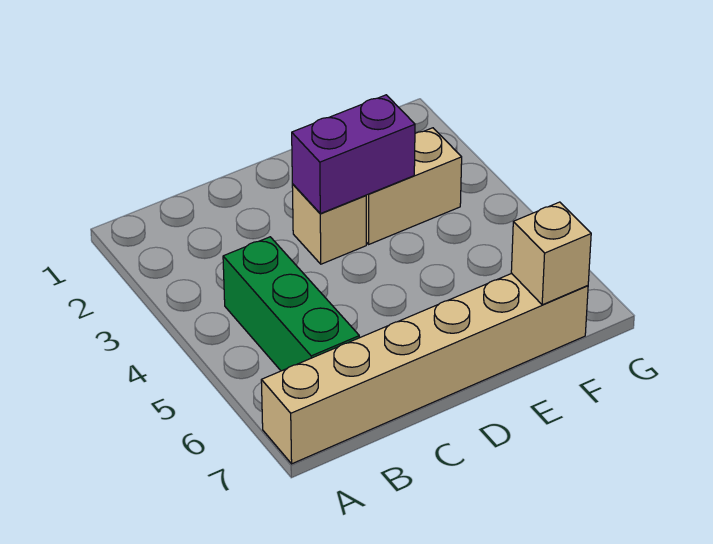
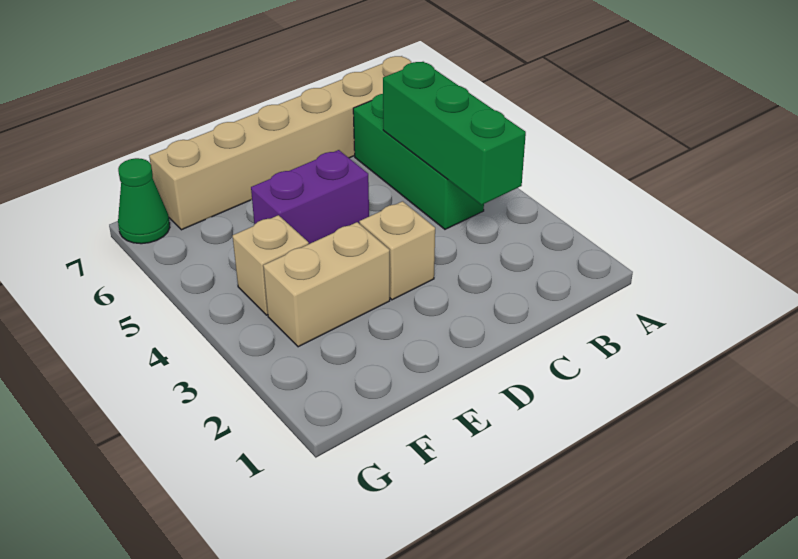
none -> green 1x3 brick [383,62,526,205]
purple 1x2 brick [292,95,415,214] -> purple 1x2 brick moved to [251,150,369,244]
tan 1x1 brick [511,202,591,305] -> tan 1x1 brick moved to [233,215,309,315]
none -> green 1x1 cone [118,158,170,244]

